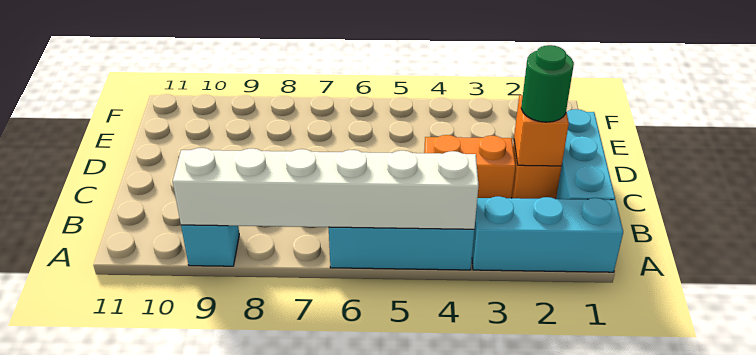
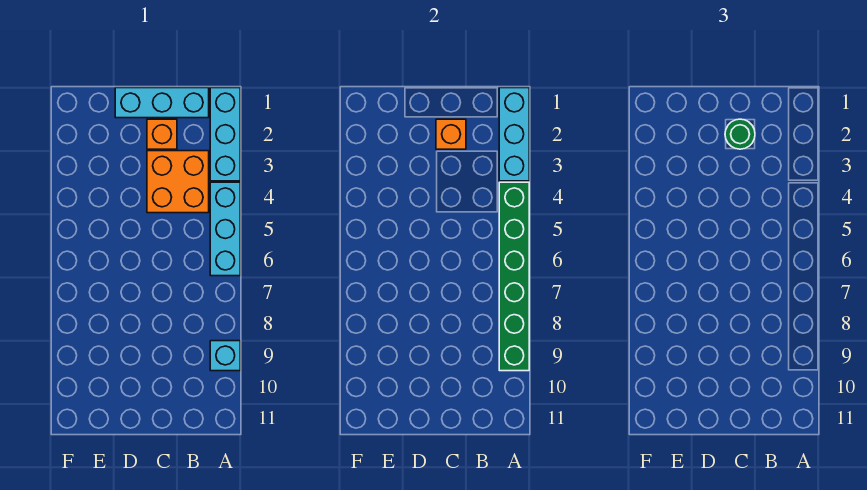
none -> cyan 1x3 brick [499,88,529,181]
white 1x6 brick [173,148,479,229] -> green 1x6 brick [499,182,529,371]
orange 1x2 brick [424,135,515,198] -> orange 2x2 brick [147,151,209,213]

